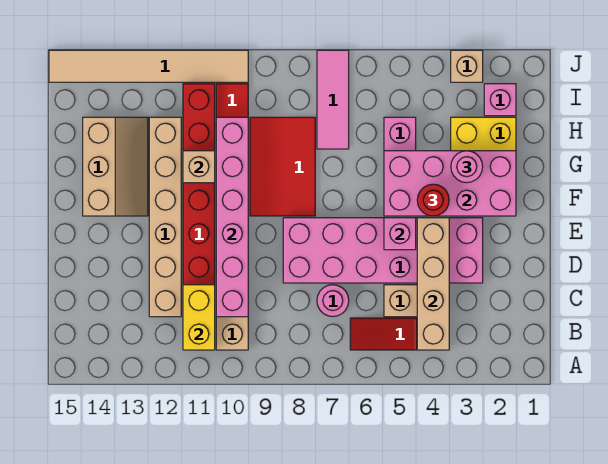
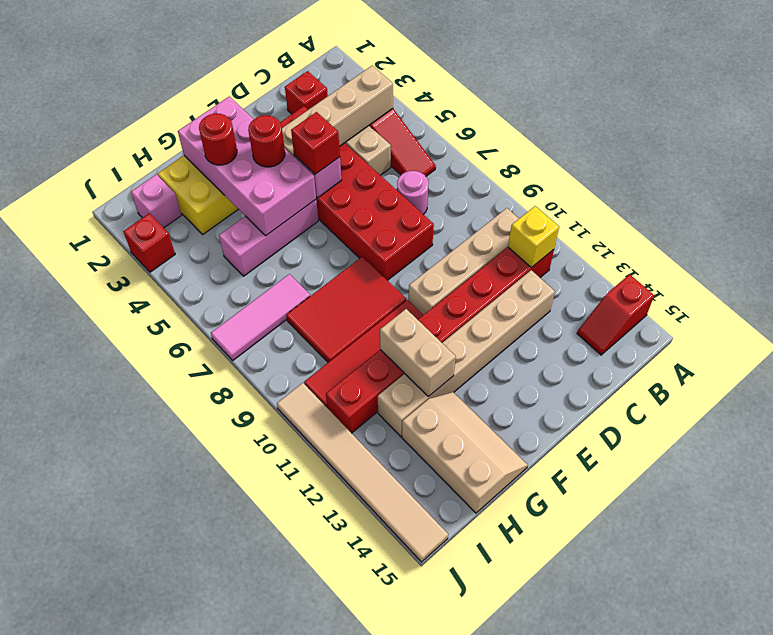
none -> red 1x2 slope [577,274,654,355]
yellow 1x2 brick [183,285,215,350] -> yellow 1x1 brick [508,206,559,268]
none -> red 1x1 brick [285,71,328,114]
pink 1x6 brick [216,117,248,317] -> none
pink 2x6 brick [283,218,483,283] -> red 2x6 brick [280,106,434,280]
none -> red 1x1 brick [291,112,340,174]
tan 2x3 slope [83,117,148,216] -> tan 2x3 slope turned to [402,392,528,513]
pink 1x1 round brick [451,151,483,183] -> red 1x1 round brick [199,114,237,165]
tan 1x1 brick [183,151,215,183] -> tan 1x2 brick [380,309,456,397]
tan 1x1 brick [451,50,483,82] -> red 1x1 brick [124,213,175,272]

